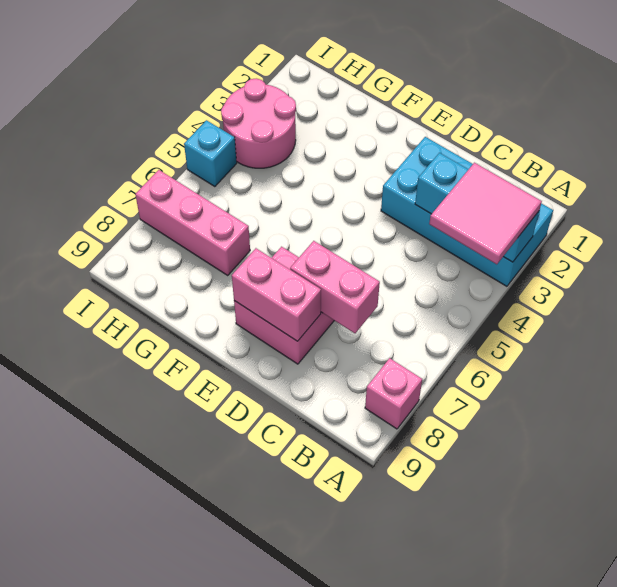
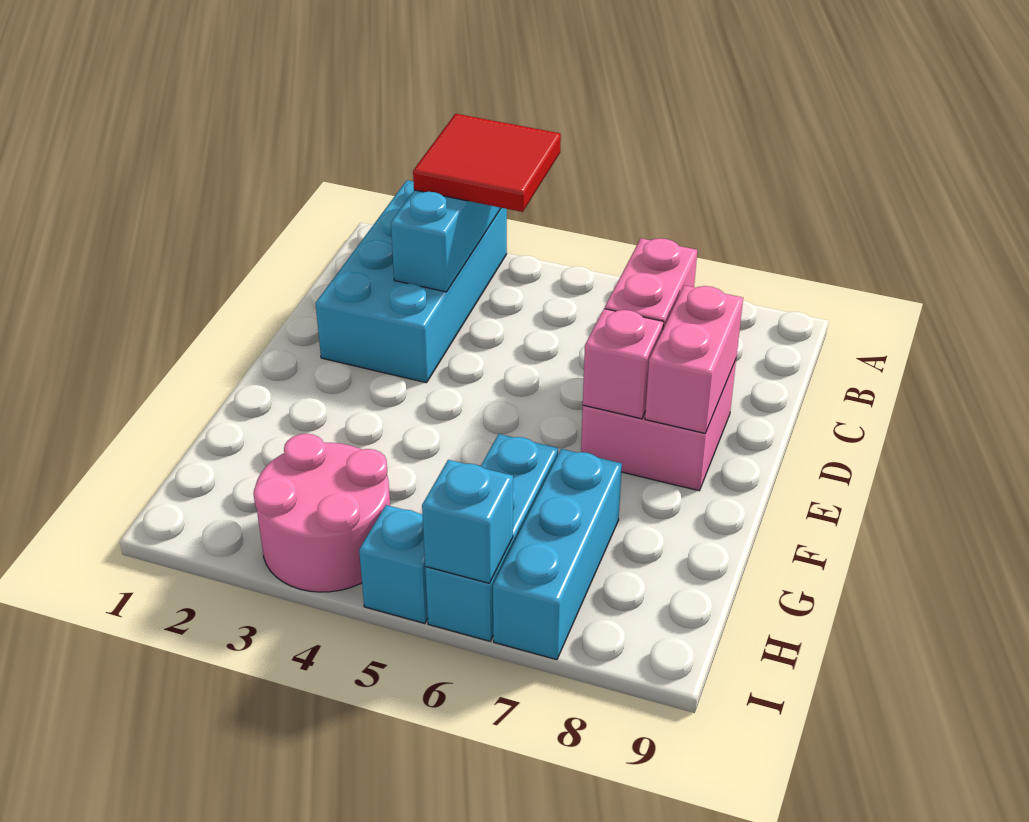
pink 2x2 tile [429,163,542,264] -> red 2x2 tile [413,114,561,212]
pink 1x1 brick [365,358,422,429] -> pink 1x1 brick moved to [583,309,663,419]
none -> cyan 1x3 brick [425,434,558,641]
pink 1x3 brick [135,170,250,275] -> cyan 1x3 brick [493,449,622,660]
none -> cyan 1x1 brick [422,460,513,583]

